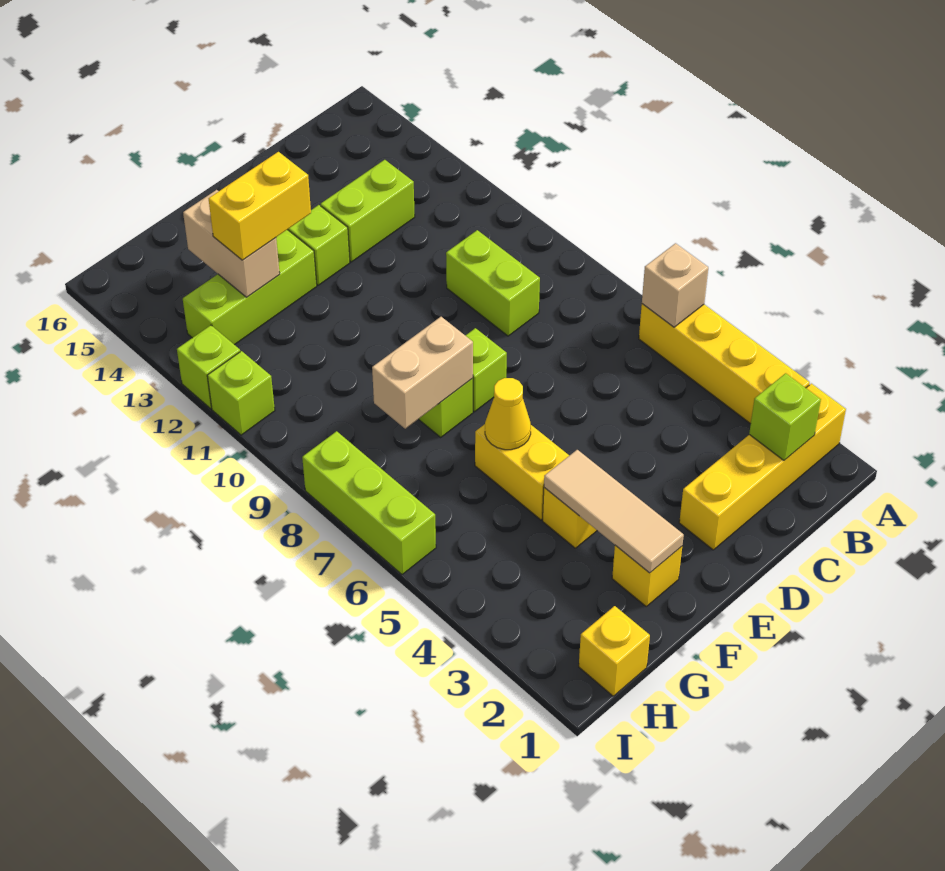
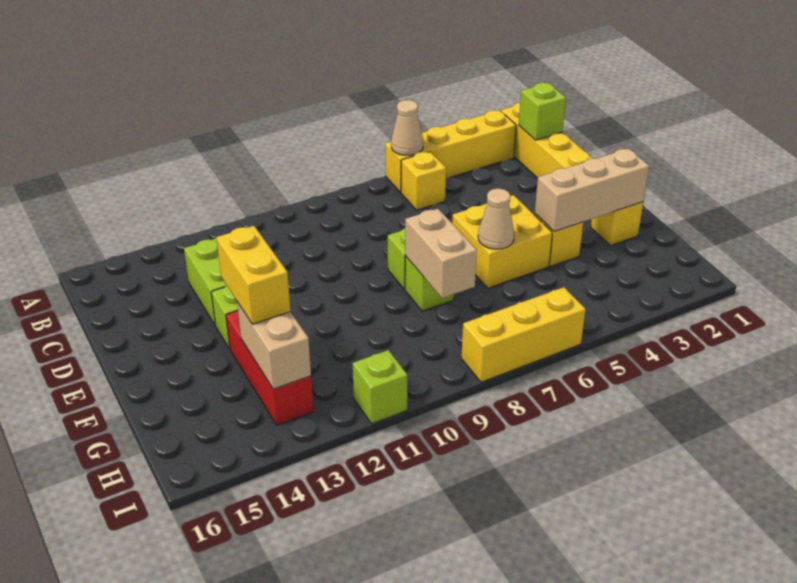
tan 1x1 brick [642,243,708,327] -> tan 1x1 cone [391,100,423,155]
lime 1x2 brick [446,230,540,336] -> none
tan 1x3 tile [544,450,684,573] -> tan 1x3 brick [535,149,649,232]
yellow 1x2 brick [475,424,569,520] -> yellow 2x2 brick [452,195,552,288]
yellow 1x1 cone [485,378,531,450] -> tan 1x1 cone [478,188,514,249]
lime 1x3 brick [183,230,317,345] -> red 1x3 brick [226,311,313,425]
tan 1x2 brick [183,190,280,297] -> tan 1x2 brick turned to [237,302,311,389]
yellow 1x1 brick [579,606,650,696] -> yellow 1x1 brick moved to [401,152,446,210]
lime 1x3 brick [302,431,436,574] -> yellow 1x3 brick [461,287,586,382]
lime 1x1 brick [177,325,240,408] -> none

